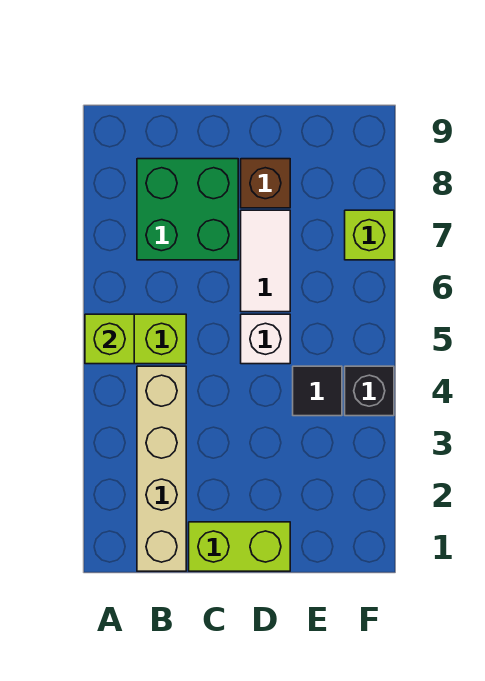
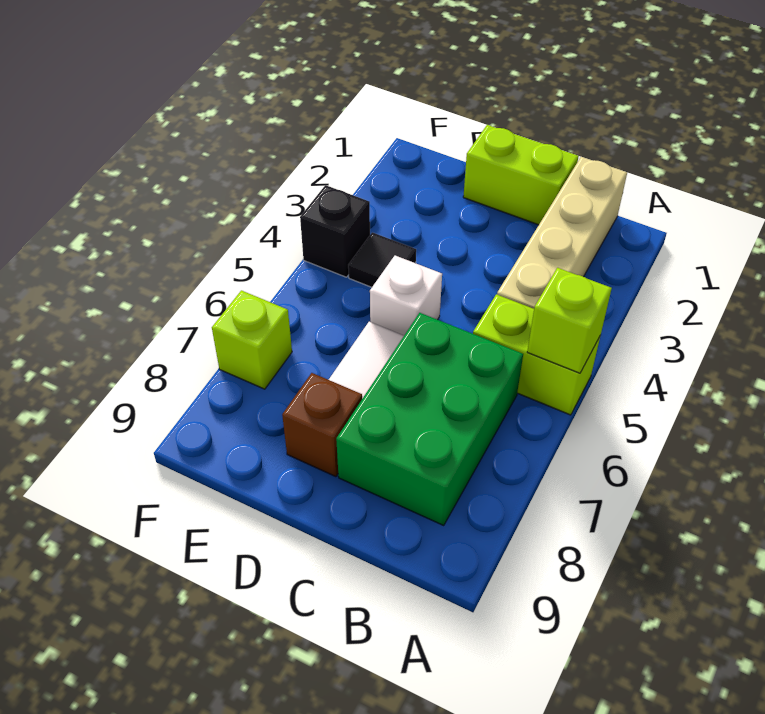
green 2x2 brick [137,159,238,260] -> green 2x3 brick [336,313,523,525]

